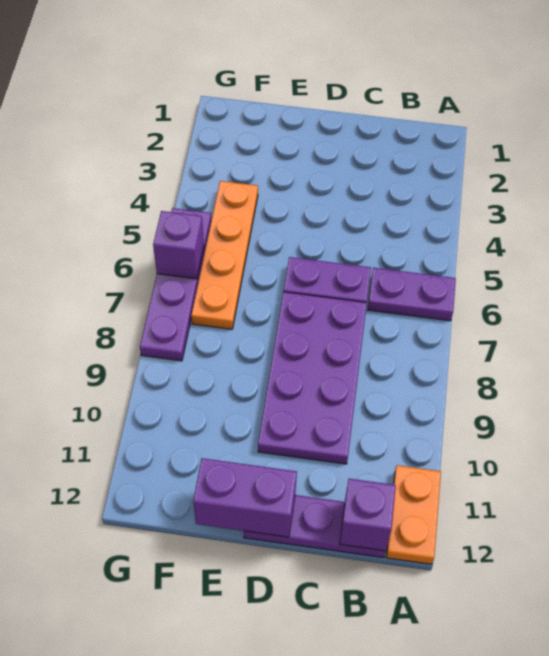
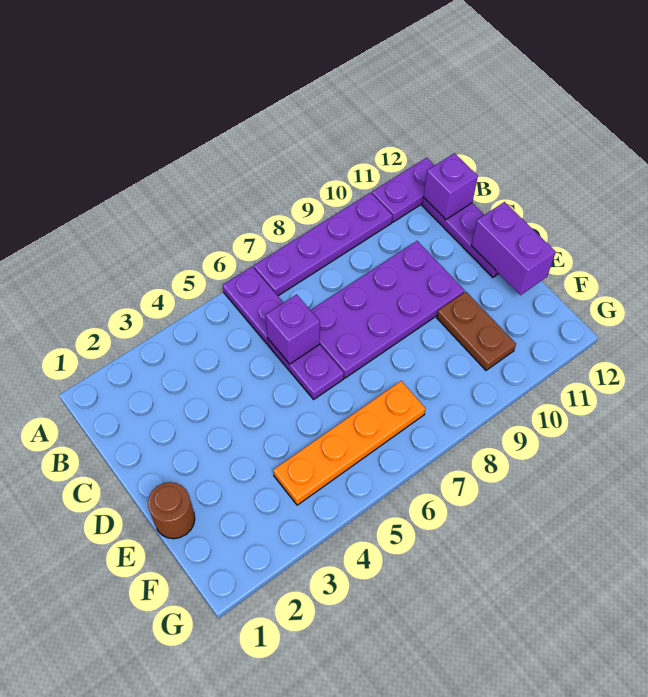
orange 1x2 plate [386,465,441,564] -> purple 1x2 plate [372,158,434,222]
none -> brown 1x1 round brick [148,482,195,539]
none -> brown 1x2 plate [437,292,516,370]
purple 1x4 plate [140,208,211,361] -> purple 1x4 plate moved to [254,193,392,296]
purple 1x1 brick [153,211,204,279] -> purple 1x1 brick moved to [266,295,320,364]

